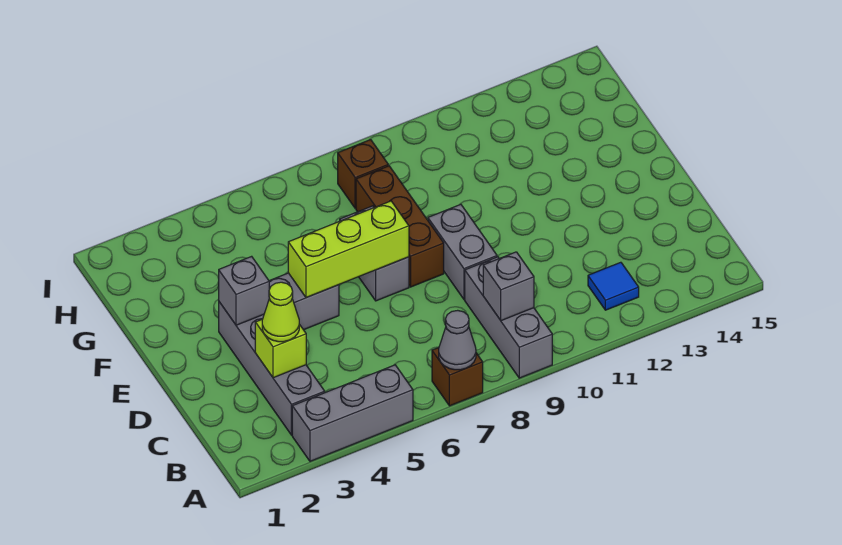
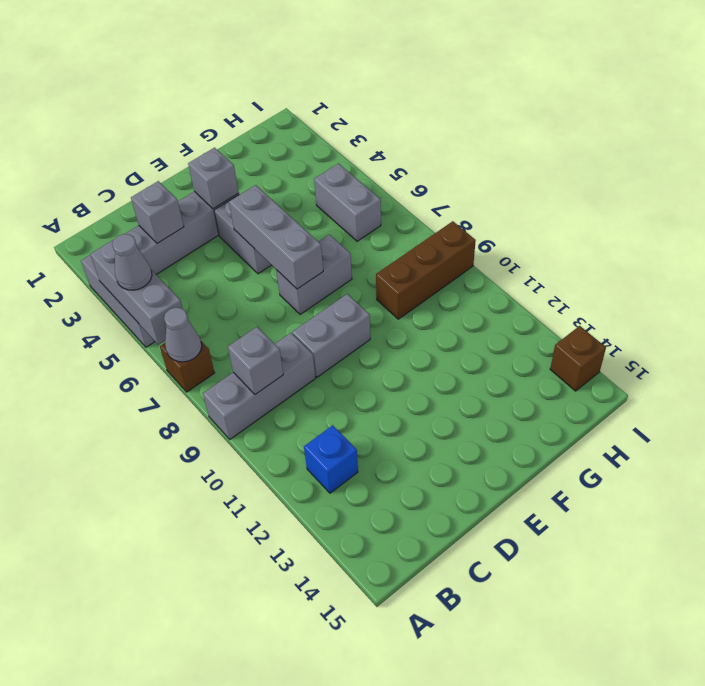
none -> grey 1x3 brick [90,240,183,345]
none -> grey 1x1 cone [112,234,152,290]
blue 1x1 tile [588,262,639,310] -> blue 1x1 brick [304,425,358,493]
lime 1x1 brick [255,320,306,378] -> grey 1x1 brick [131,181,184,243]
lime 1x1 cone [262,282,299,342] -> none
lime 1x3 brick [288,201,409,298] -> grey 1x3 brick [229,185,323,289]
brown 1x3 brick [356,166,444,287] -> brown 1x3 brick moved to [376,221,476,319]
none -> grey 1x2 brick [314,163,381,241]
brown 1x1 brick [338,140,388,208] -> brown 1x1 brick moved to [550,326,606,391]

